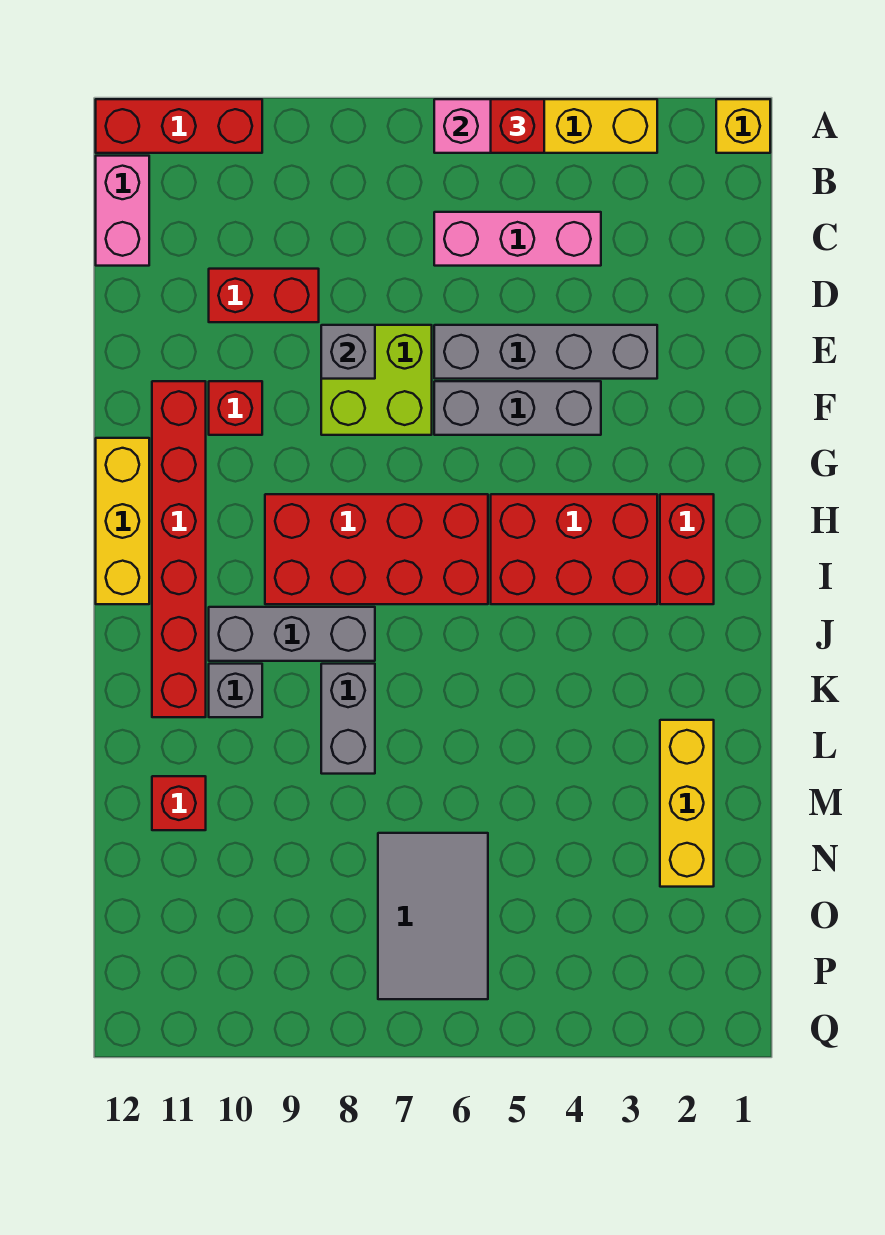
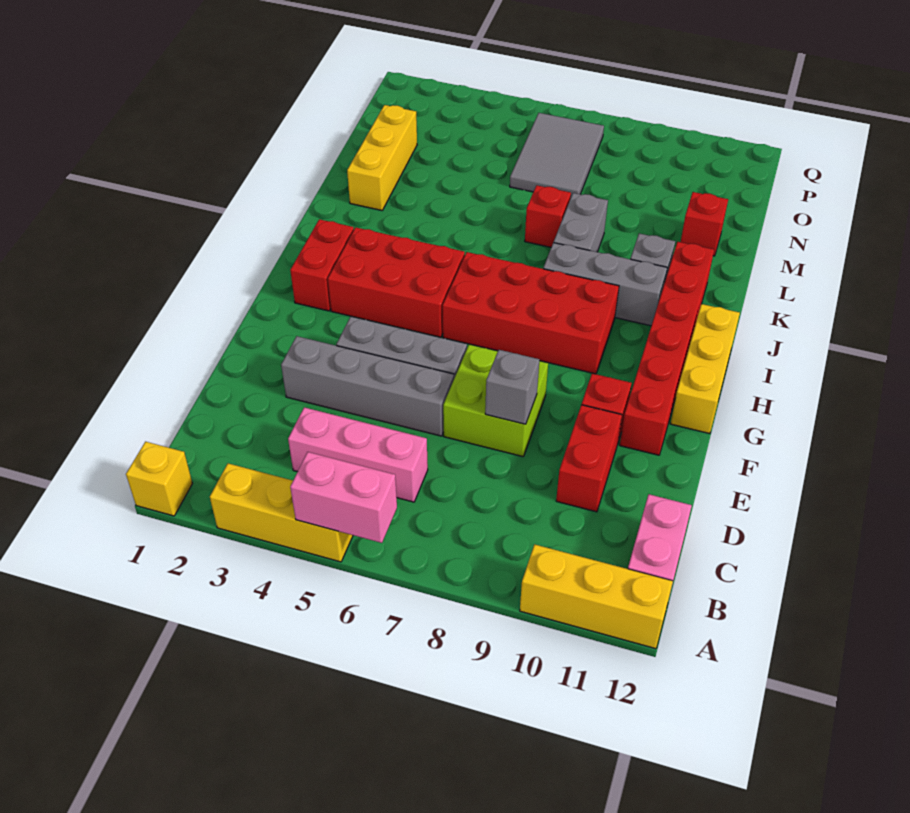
red 1x1 brick [491,99,544,153] -> red 1x1 brick moved to [525,185,571,247]
red 1x3 brick [96,99,262,153] -> yellow 1x3 brick [520,544,673,649]
red 1x2 brick [209,269,319,322] -> red 1x2 brick turned to [556,405,622,512]

